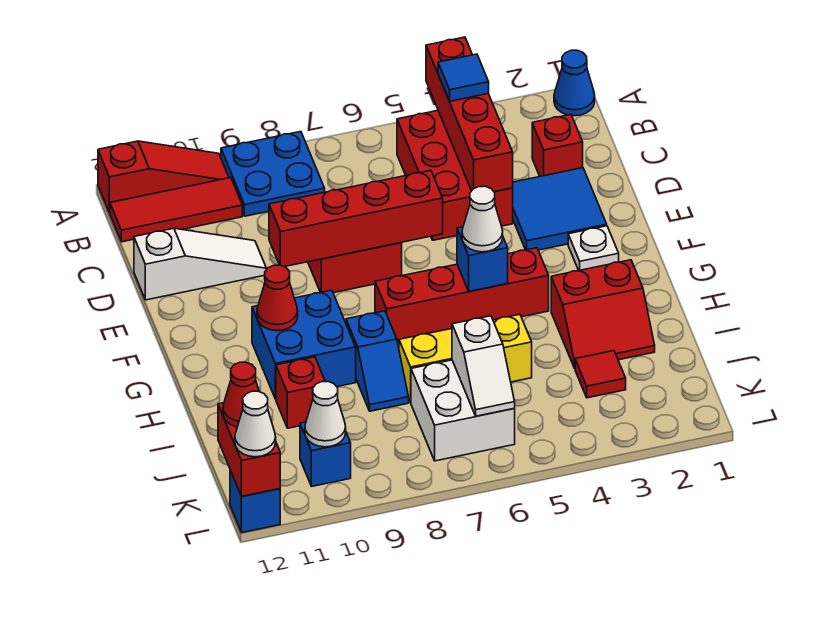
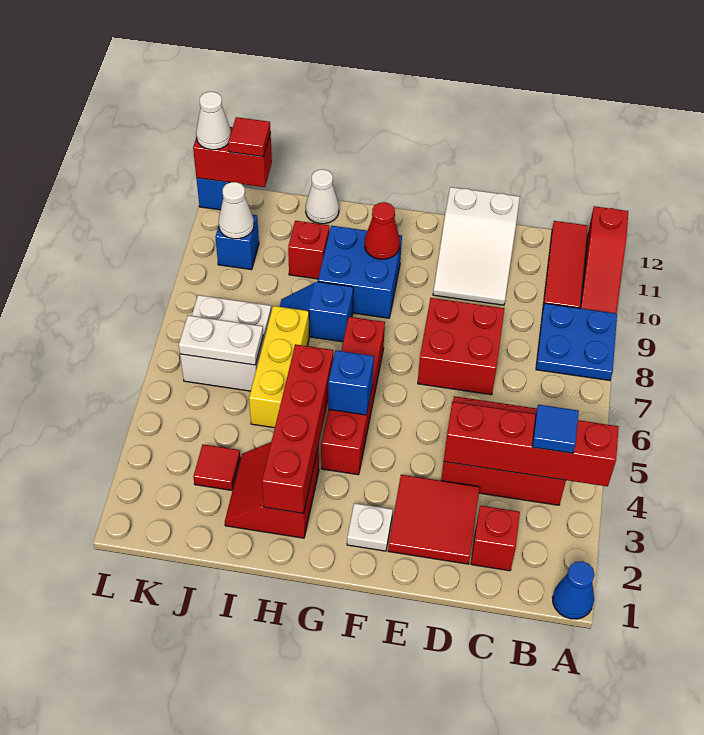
blue 2x2 tile [513,168,607,250] -> red 2x2 tile [388,475,480,564]
white 1x3 slope [134,228,266,300] -> white 2x3 slope [433,187,520,305]
red 1x4 brick [269,170,443,267] -> red 1x4 brick moved to [262,344,333,513]
white 1x1 cone [462,186,503,252] -> white 1x1 cone moved to [306,169,339,224]
white 1x2 slope [452,316,515,416] -> white 1x2 plate [179,315,263,365]
red 1x1 cone [223,362,259,427] -> red 1x1 tile [228,117,271,157]

